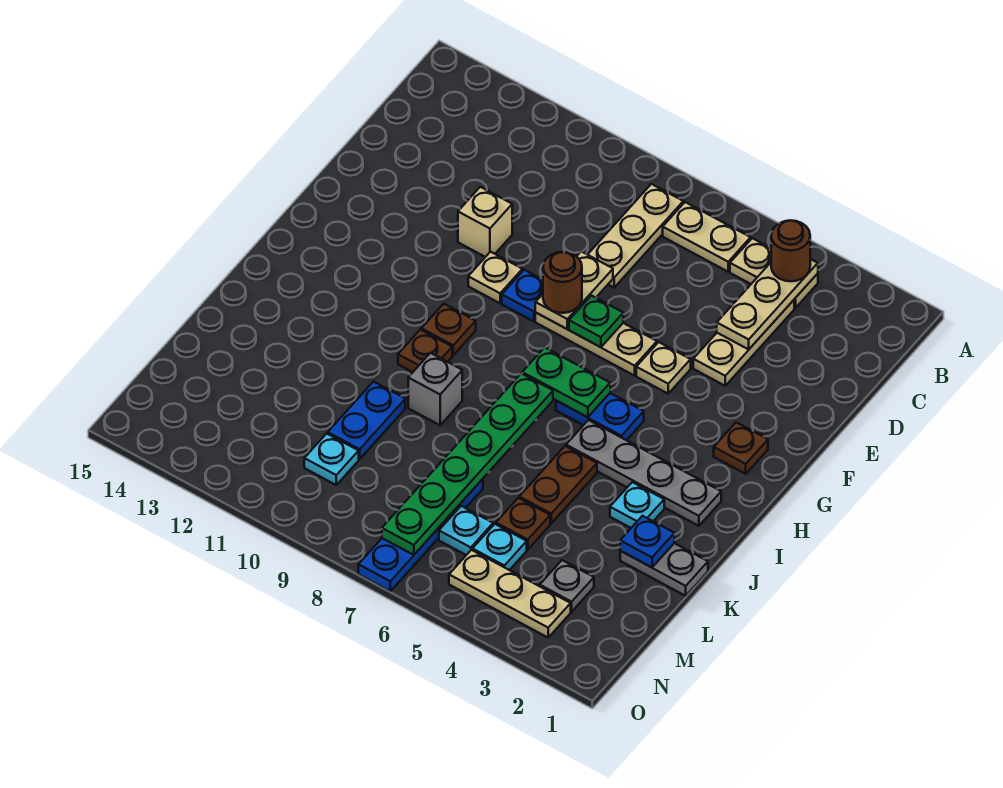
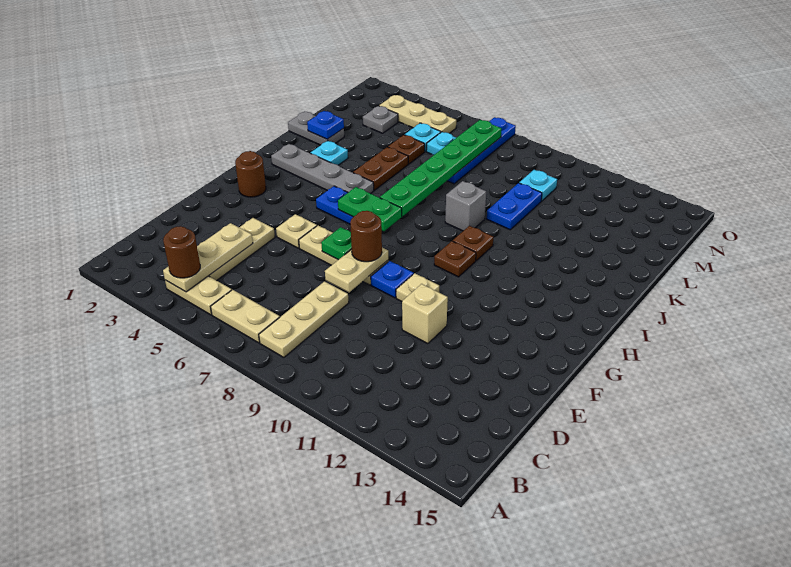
brown 1x1 plate [714,422,768,474] -> brown 1x1 round brick [235,151,266,197]

